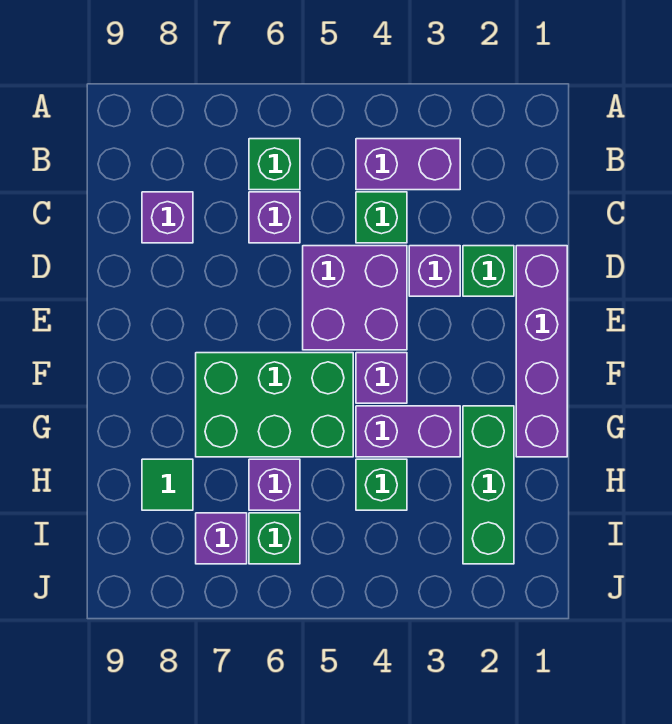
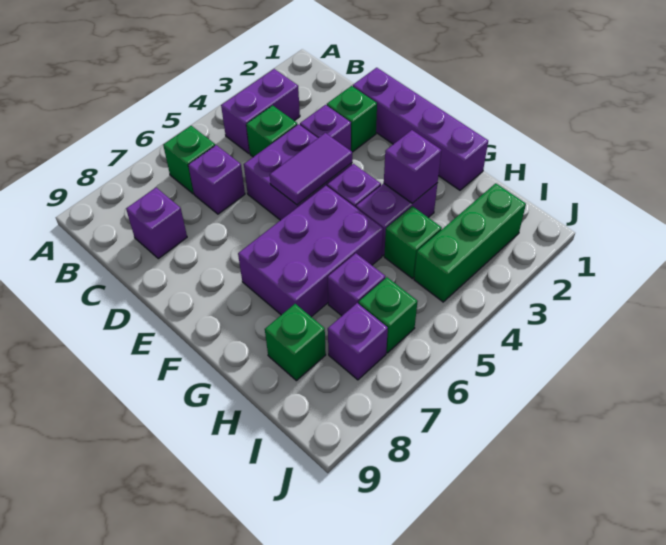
none -> purple 1x2 tile [270,133,352,205]
green 2x3 brick [196,353,353,457] -> purple 2x3 brick [238,185,383,317]
green 1x3 brick [463,406,514,564] -> green 1x3 brick turned to [414,183,526,302]
none -> purple 1x1 brick [384,130,441,203]
green 1x1 tile [142,459,193,510] -> green 1x1 brick [265,304,326,381]

